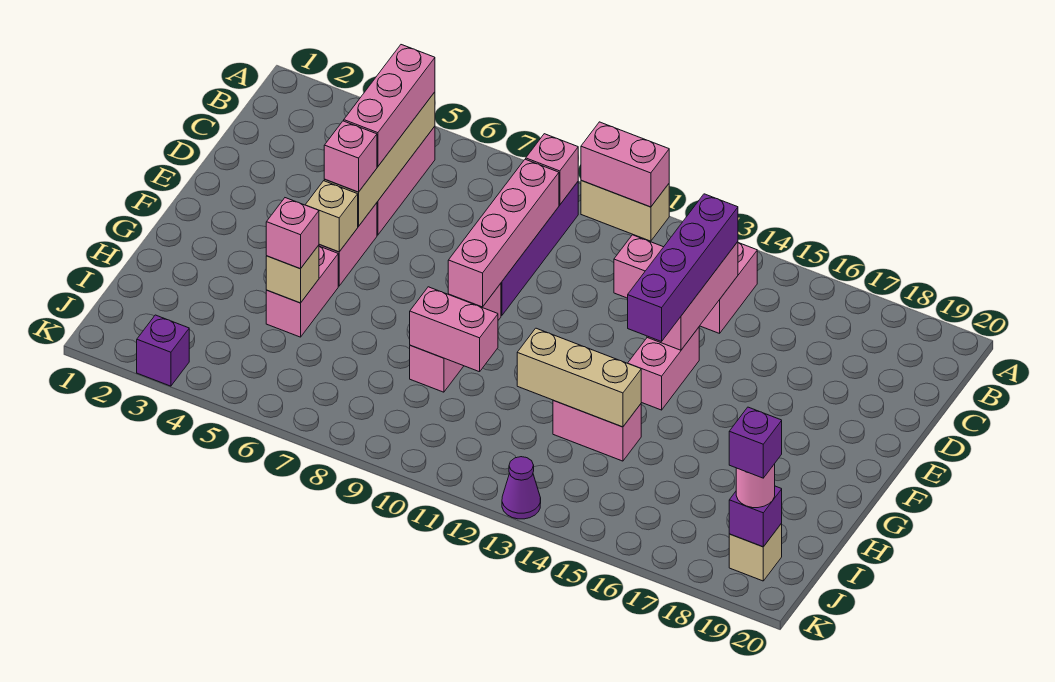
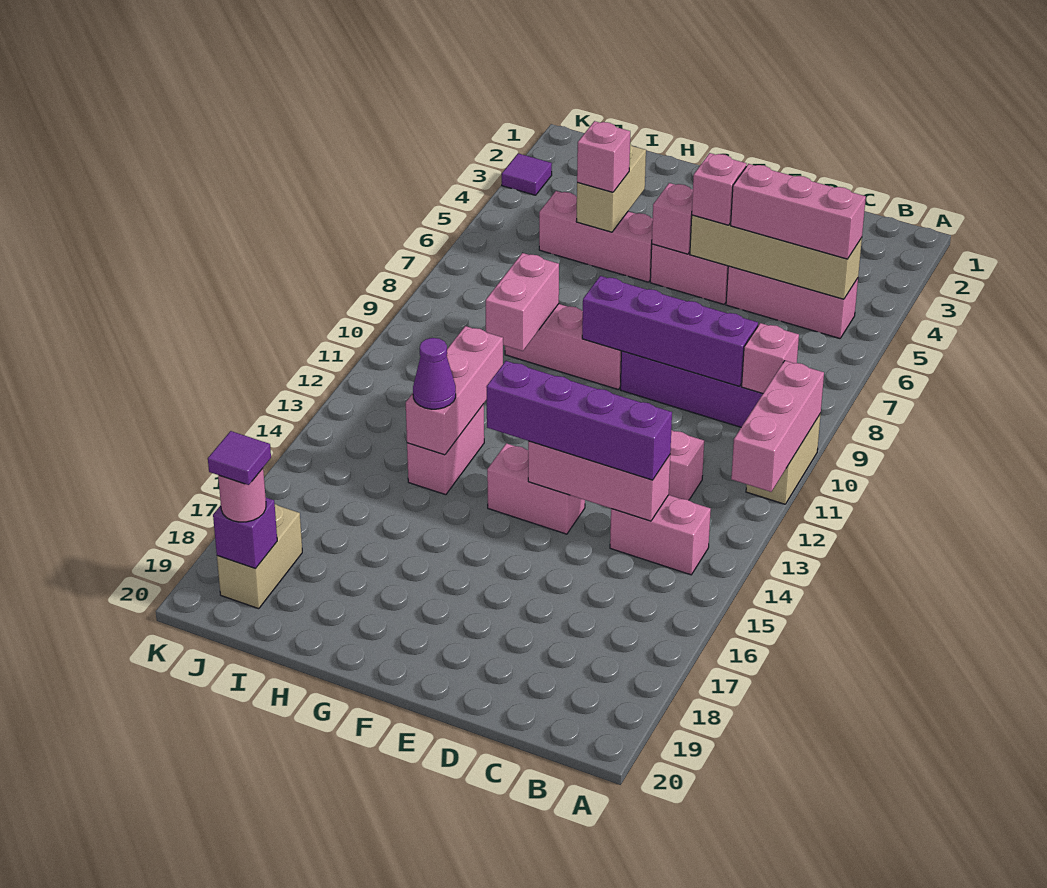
pink 1x2 brick [581,122,669,207] -> pink 1x3 brick [731,361,824,492]
pink 1x4 brick [448,159,559,307] -> purple 1x4 brick [582,276,758,386]
tan 1x1 brick [305,181,358,252] -> pink 1x1 brick [652,183,693,254]
pink 1x2 brick [266,246,338,337] -> pink 1x3 brick [539,191,653,282]
tan 1x1 brick [266,245,319,303] -> tan 1x2 brick [576,144,646,232]
tan 1x3 brick [517,328,641,427] -> pink 1x3 brick [406,326,503,455]
tan 1x1 brick [729,524,782,581] -> tan 1x2 brick [217,504,302,609]
purple 1x1 brick [729,407,782,478] -> purple 1x1 tile [208,431,271,485]
purple 1x1 brick [137,315,189,386] -> purple 1x1 tile [502,153,552,195]
purple 1x1 cone [502,457,541,519] -> purple 1x1 cone moved to [413,338,456,409]

